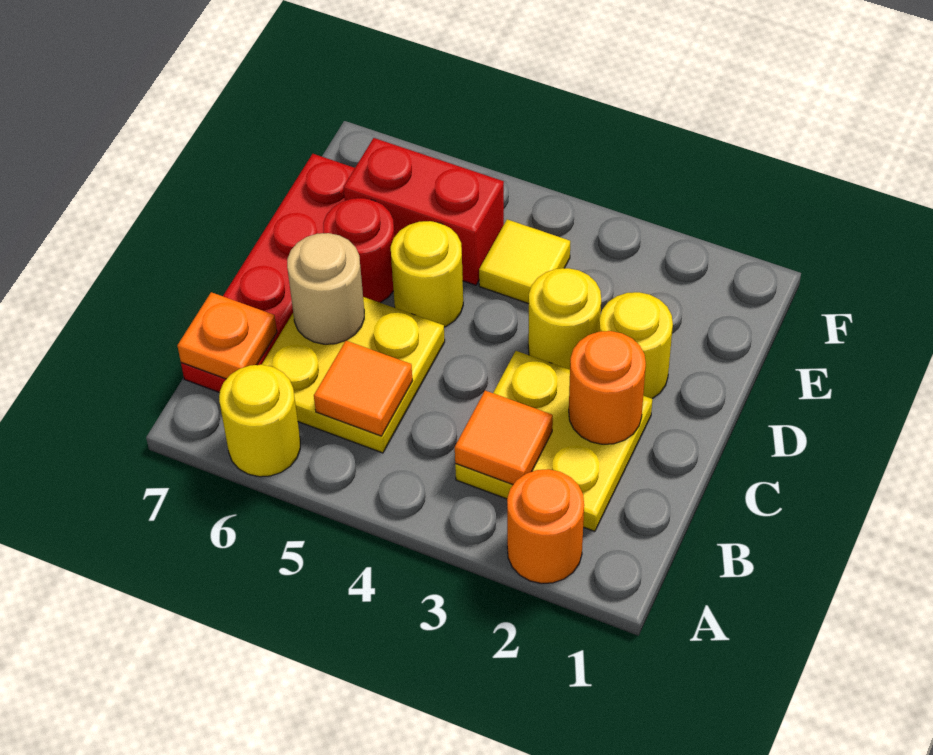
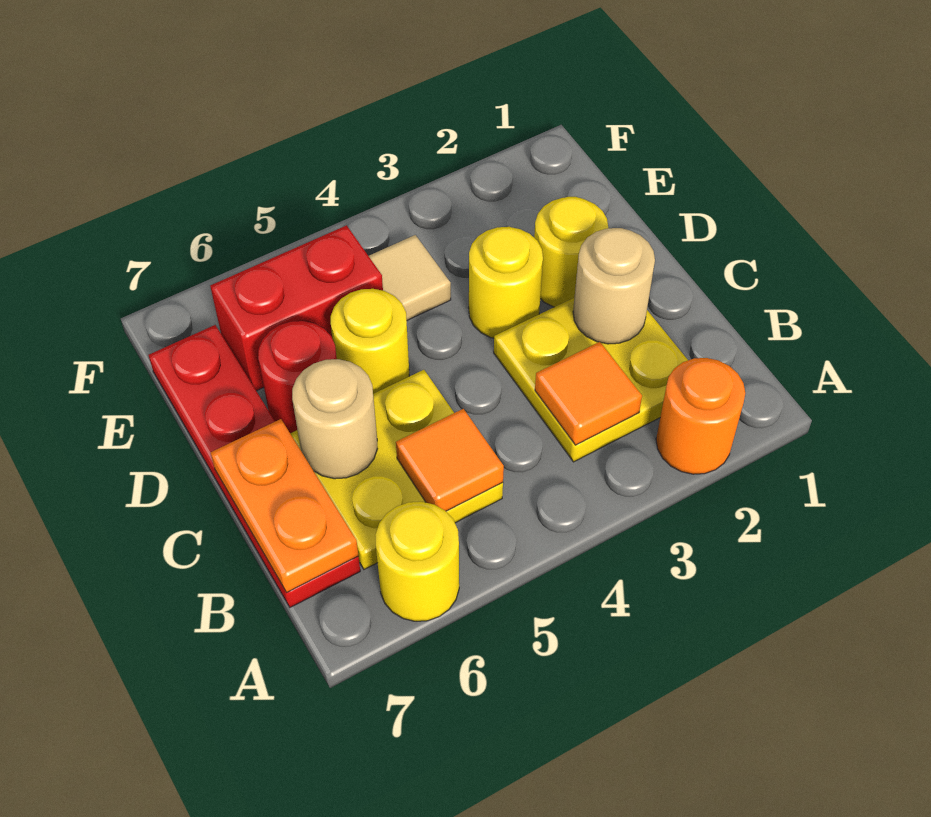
orange 1x1 plate [177,292,277,379] -> orange 1x2 plate [211,419,358,593]
orange 1x1 round brick [569,331,646,444] -> tan 1x1 round brick [573,228,655,344]
yellow 1x1 tile [479,219,570,304] -> tan 1x1 tile [369,235,451,320]

